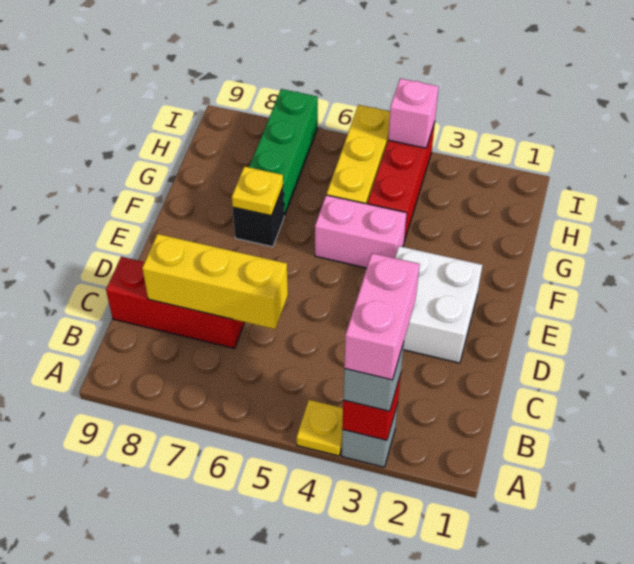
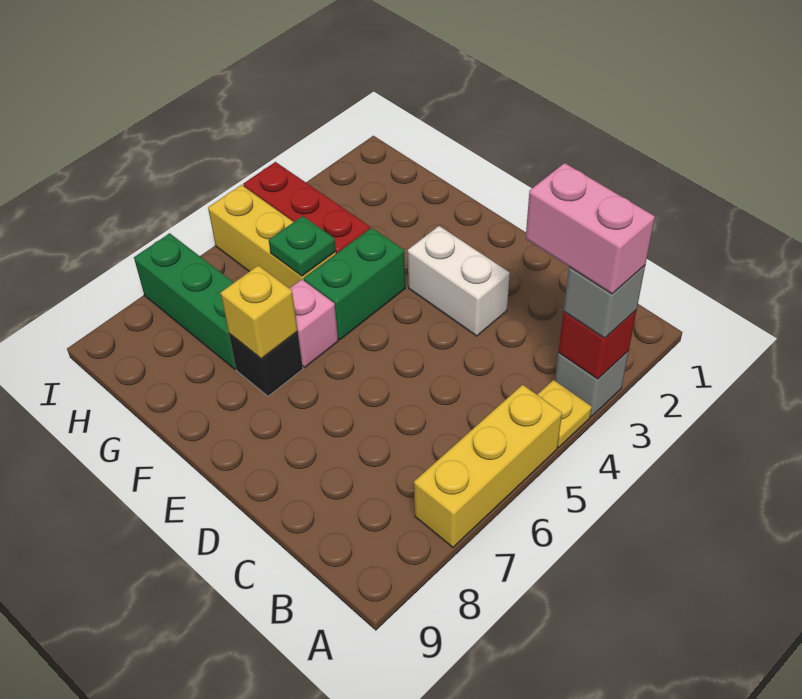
yellow 1x3 brick [142,234,288,329] -> yellow 1x3 brick moved to [414,385,562,547]
red 1x3 brick [106,257,245,348] -> none
white 2x2 brick [395,246,482,363] -> white 1x2 brick [408,226,510,336]
pink 1x2 brick [315,195,407,268] -> green 1x2 brick [304,228,405,340]
yellow 1x1 plate [232,166,283,216] -> yellow 1x1 brick [221,265,298,359]
none -> green 1x1 plate [269,216,336,276]
pink 1x1 brick [388,79,439,148] -> pink 1x1 brick moved to [290,280,338,367]

